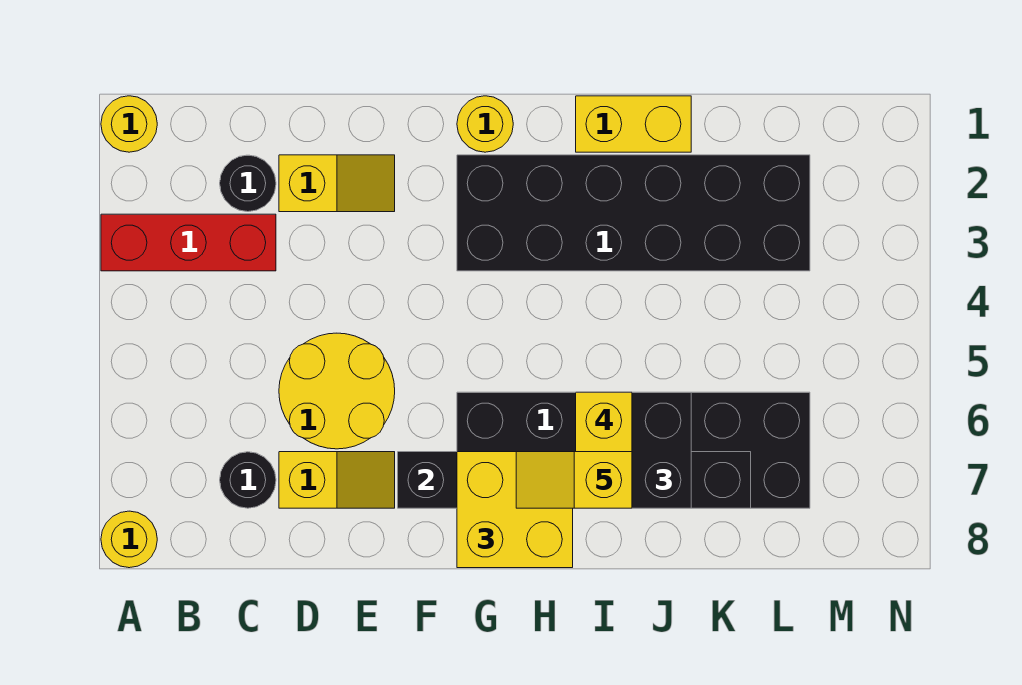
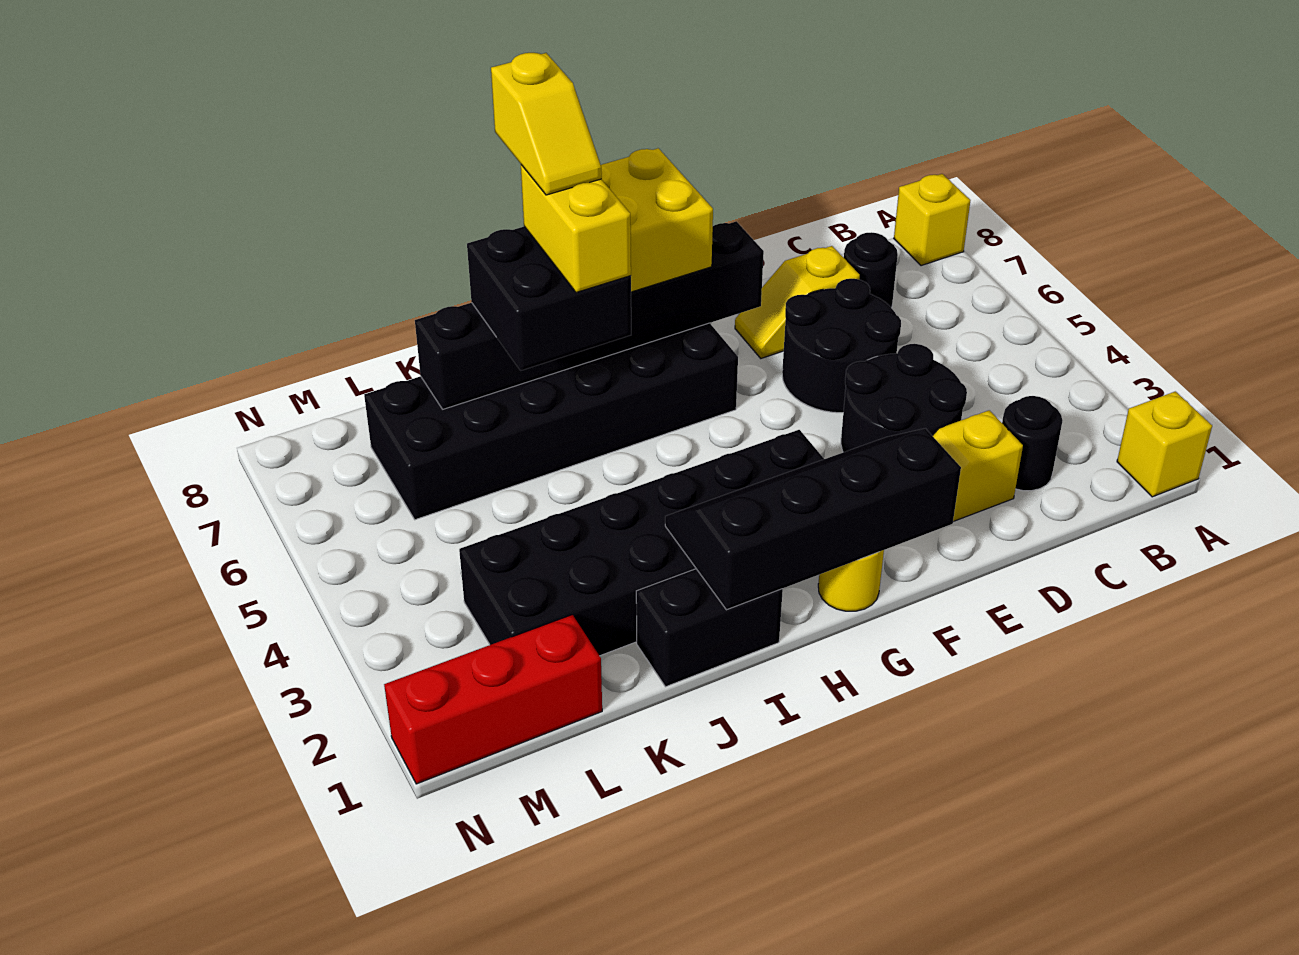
yellow 1x1 round brick [101,96,157,152] -> yellow 1x1 brick [1117,391,1212,497]
red 1x3 brick [101,214,276,271] -> red 1x3 brick moved to [384,615,602,784]
yellow 1x1 round brick [101,511,157,568] -> yellow 1x1 brick [894,174,971,266]
none -> black 2x2 round brick [841,344,967,452]
yellow 2x2 round brick [279,333,395,449] -> black 2x2 round brick [782,279,901,413]
none -> black 2x4 slope [665,428,961,610]
yellow 1x2 slope [516,452,632,508] -> yellow 1x2 slope turned to [491,53,602,195]
yellow 1x2 brick [576,96,691,152] -> black 1x2 brick [636,569,783,687]

